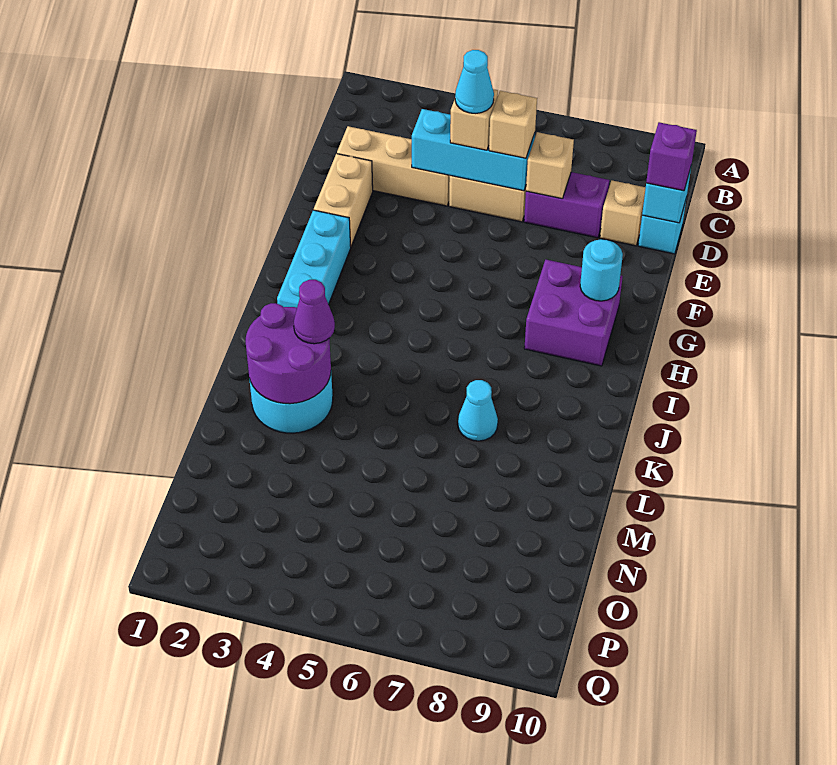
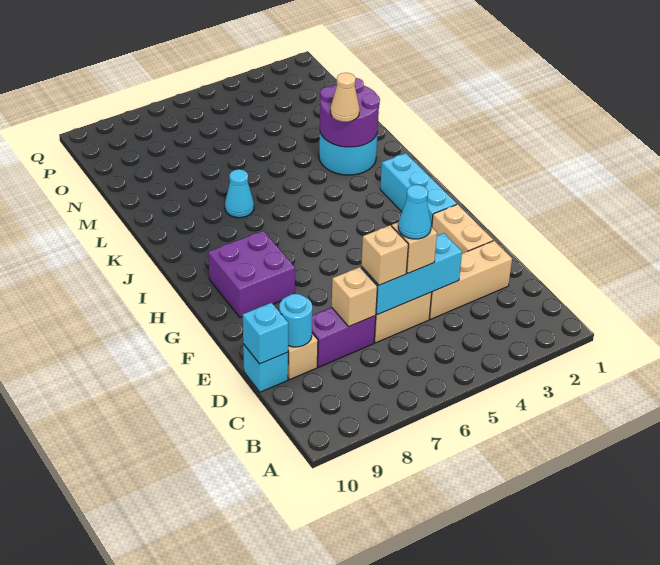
purple 1x1 brick [646,122,697,191] -> none
cyan 1x1 round brick [580,239,623,301] -> cyan 1x1 round brick moved to [279,294,312,347]
purple 1x1 cone [294,280,335,344] -> tan 1x1 cone [330,73,360,122]

